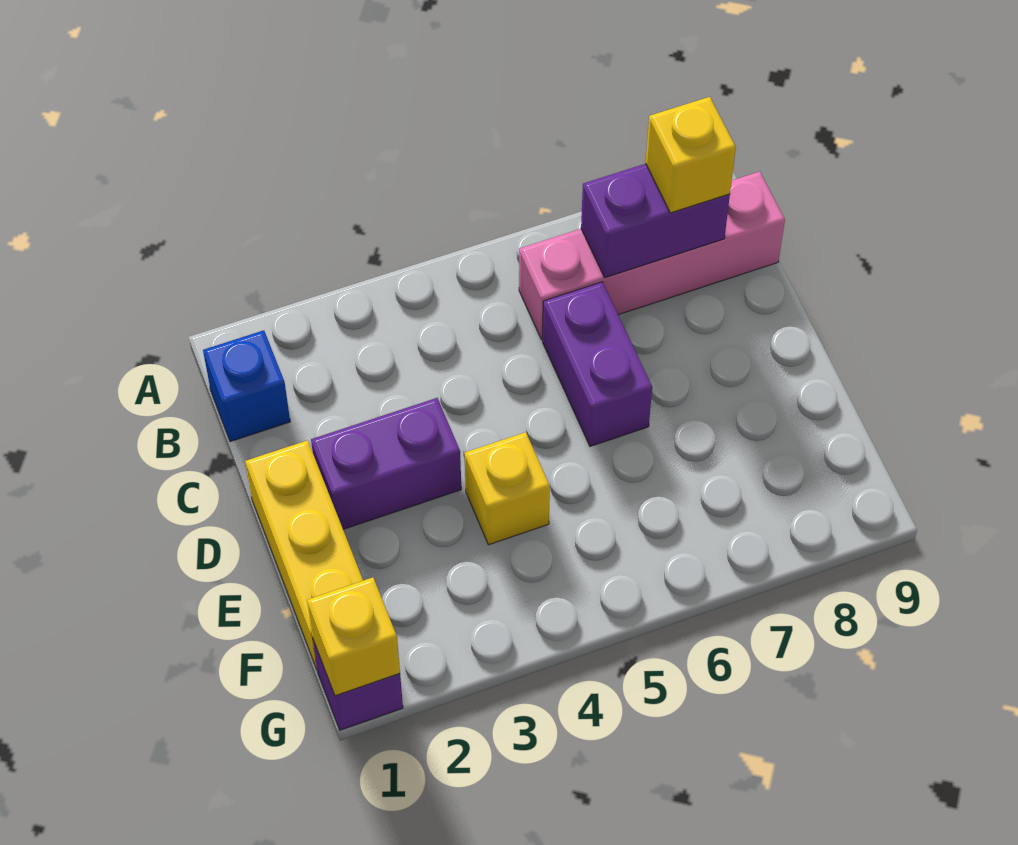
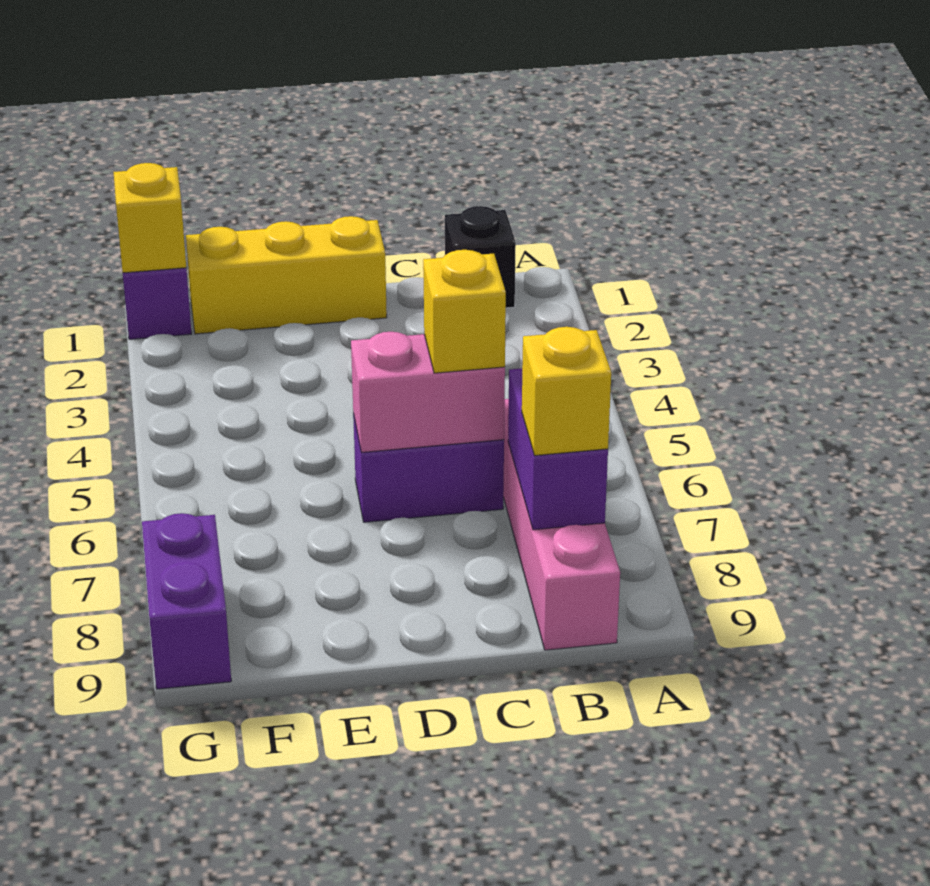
blue 1x1 brick [203,330,290,442] -> black 1x1 brick [445,206,516,308]
none -> pink 1x2 brick [351,332,505,452]
purple 1x2 brick [311,398,461,529] -> purple 1x2 brick moved to [142,513,231,689]
yellow 1x1 brick [465,432,550,545] -> yellow 1x1 brick moved to [423,250,506,373]

